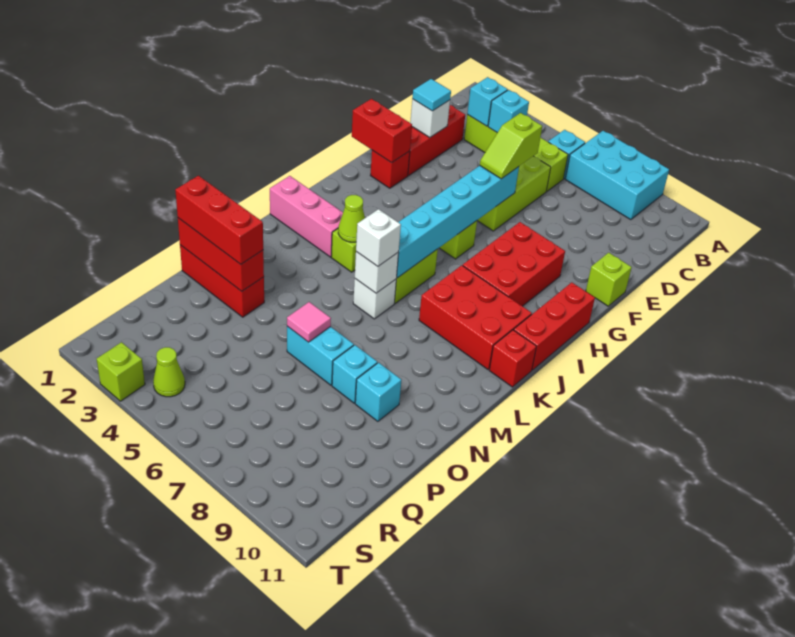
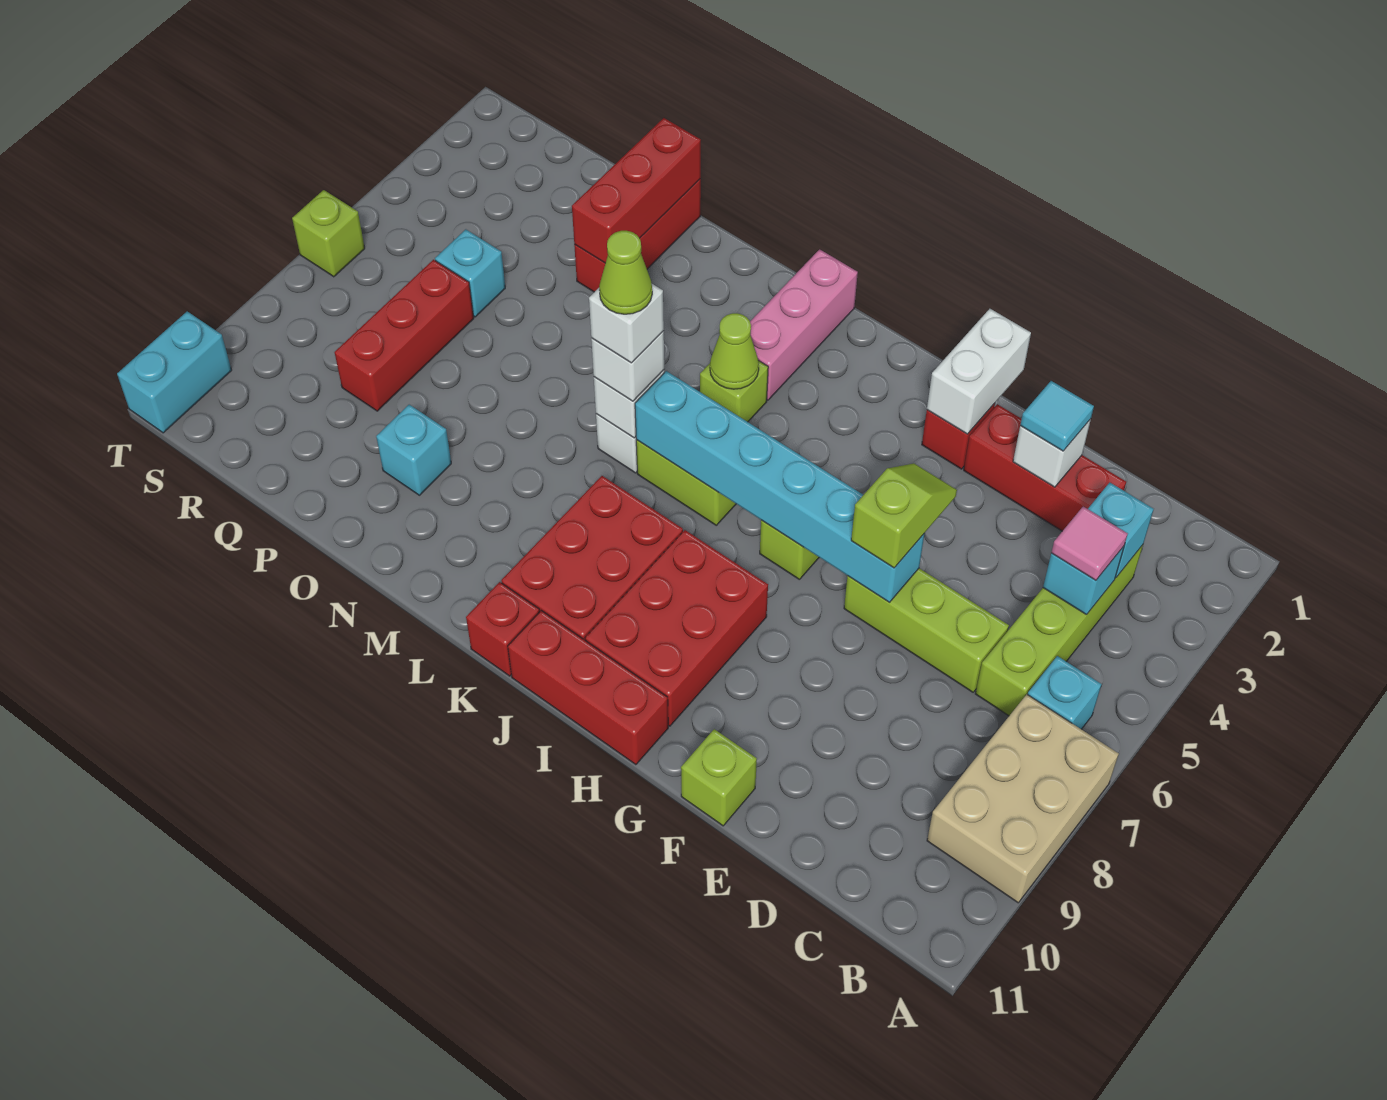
cyan 2x3 brick [565,131,669,220] -> tan 2x3 brick [927,694,1119,903]
lime 1x2 slope [480,113,542,179] -> lime 1x2 slope turned to [851,463,957,568]
red 1x2 brick [352,99,412,163] -> white 1x2 brick [927,309,1031,434]
red 2x3 brick [463,222,565,306] -> red 2x3 brick turned to [585,530,768,726]
none -> white 1x1 brick [589,284,664,363]
red 1x3 brick [175,176,263,264] -> red 1x3 brick moved to [334,260,474,411]
cyan 1x2 brick [287,326,354,385] -> cyan 1x2 brick moved to [117,311,232,433]
pink 1x1 tile [287,302,331,342] -> pink 1x1 tile moved to [1051,506,1128,580]
cyan 1x1 brick [332,345,377,403] -> cyan 1x1 brick moved to [435,229,505,317]
lime 1x1 cone [153,347,185,397] -> lime 1x1 cone moved to [599,231,652,314]
lime 1x1 brick [97,342,145,401] -> lime 1x1 brick moved to [292,190,365,277]

